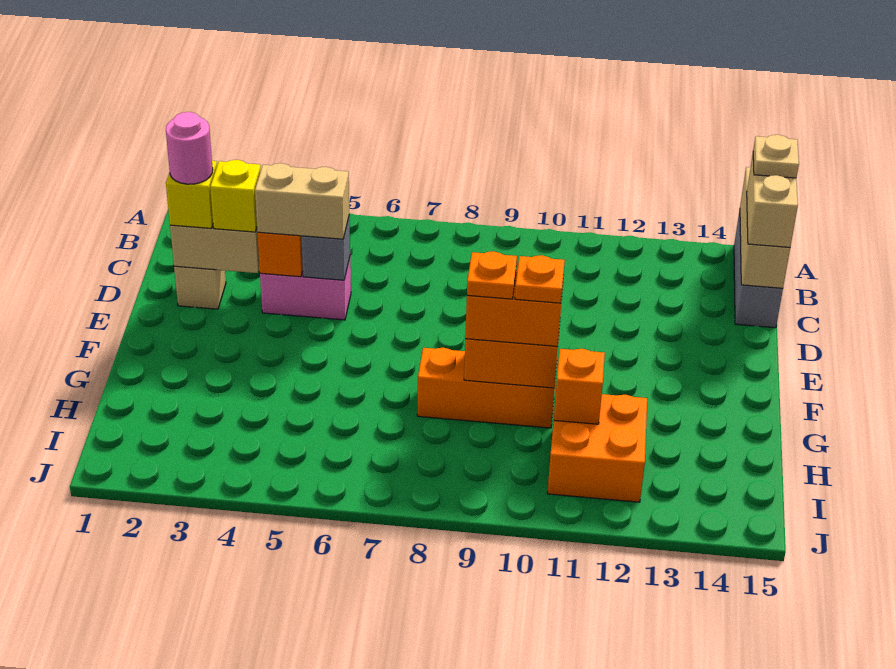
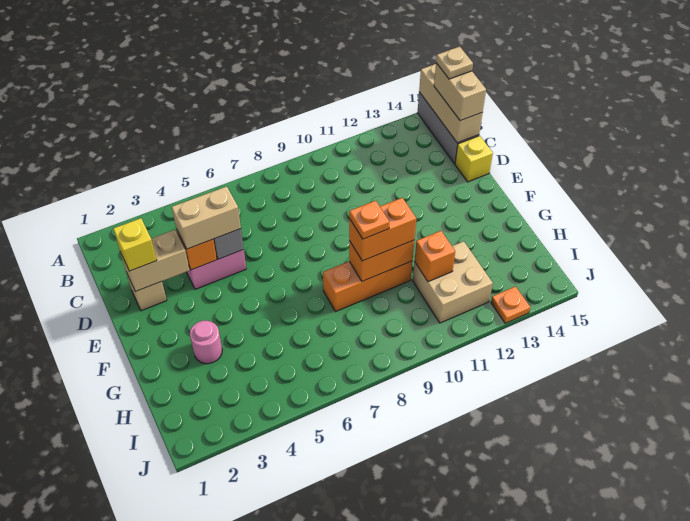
pink 1x1 round brick [166,112,213,184] -> pink 1x1 round brick moved to [190,321,222,364]
yellow 1x1 brick [210,160,261,232] -> yellow 1x1 brick moved to [455,136,493,182]
orange 1x1 plate [515,255,565,303] -> orange 1x1 plate moved to [491,286,530,323]
orange 2x2 brick [547,394,647,502] -> tan 2x2 brick [413,241,493,323]

